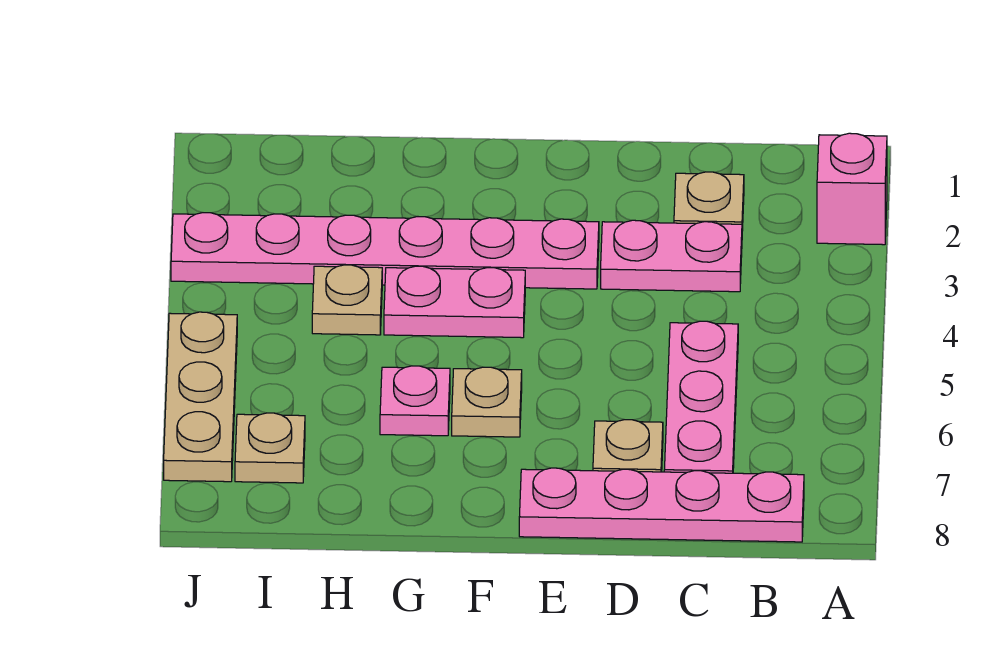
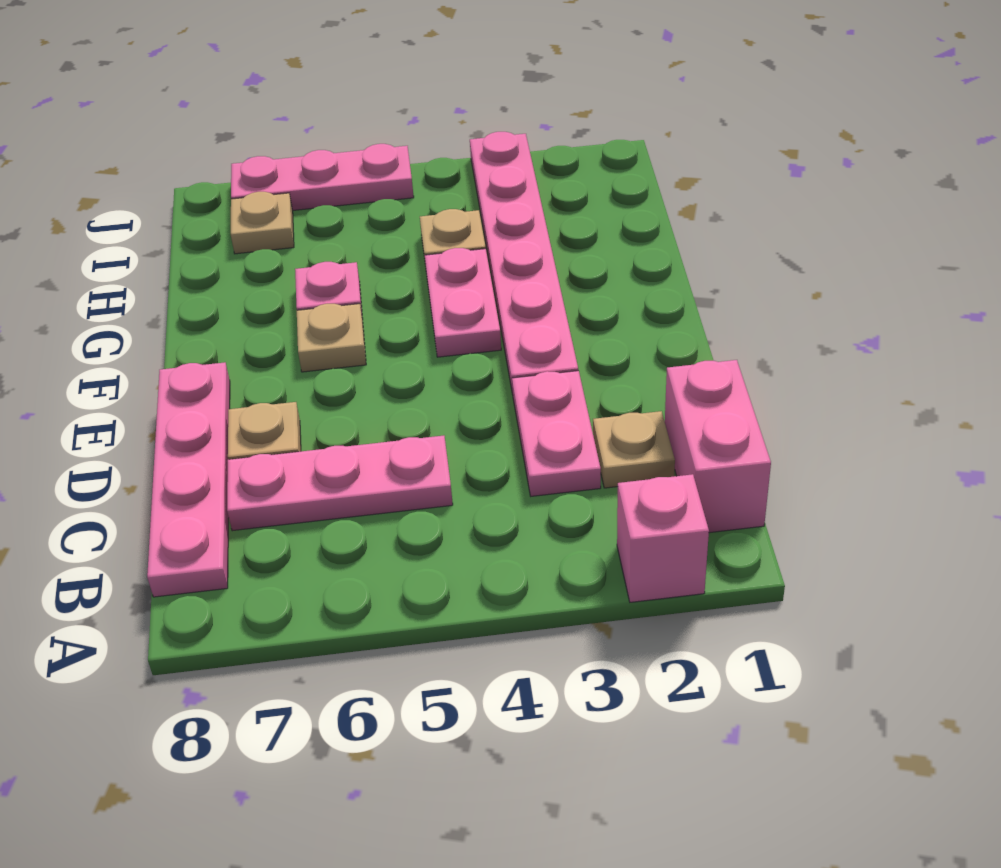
none -> pink 1x2 brick [665,360,771,533]
tan 1x3 plate [164,312,237,482] -> pink 1x3 plate [231,144,414,210]

